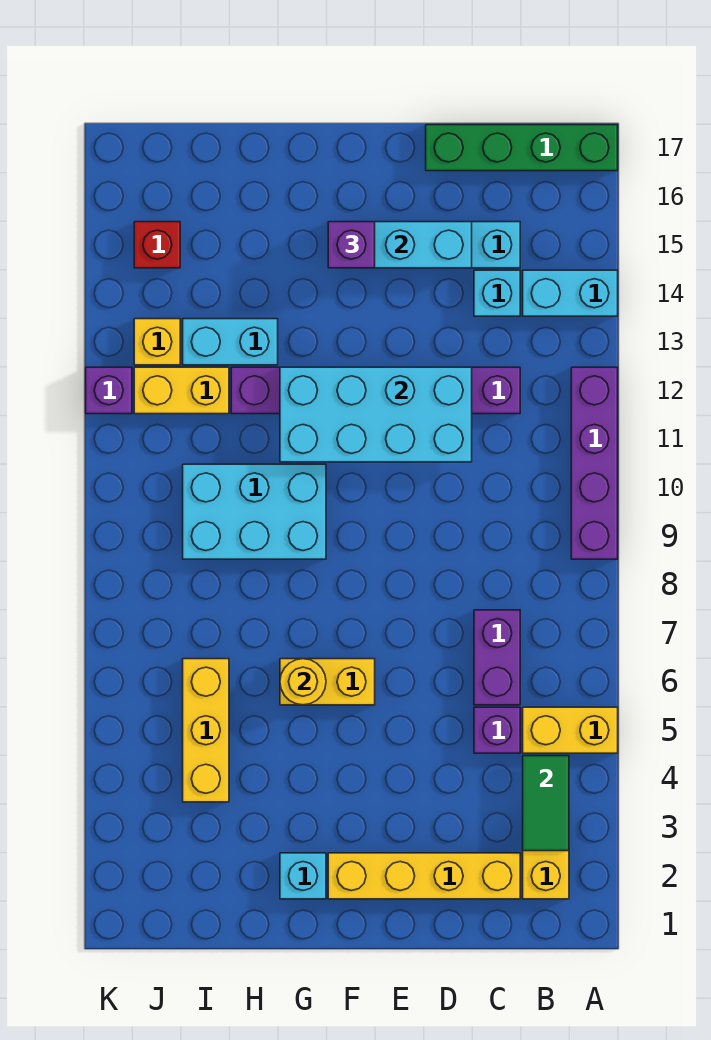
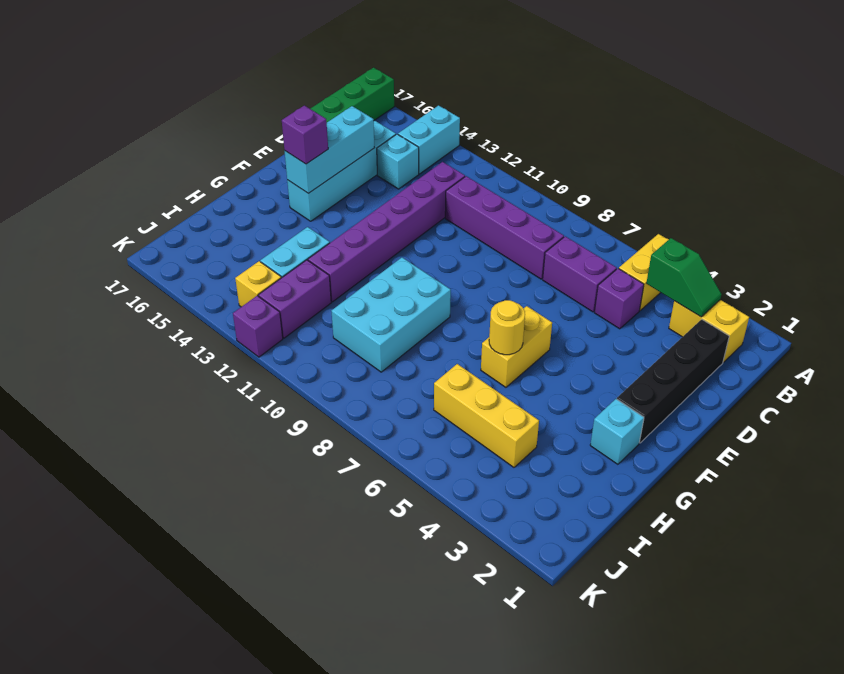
purple 1x4 brick [571,367,618,559] -> purple 1x4 brick moved to [445,176,564,279]
green 1x2 tile [523,756,569,851] -> green 1x2 slope [646,238,722,317]
yellow 1x4 brick [328,853,520,899] -> black 1x4 brick [617,319,729,443]
cyan 2x4 brick [280,367,472,462] -> none
yellow 1x2 brick [134,367,229,414] -> purple 1x2 brick [259,260,331,338]
red 1x1 brick [134,222,180,268] -> none

